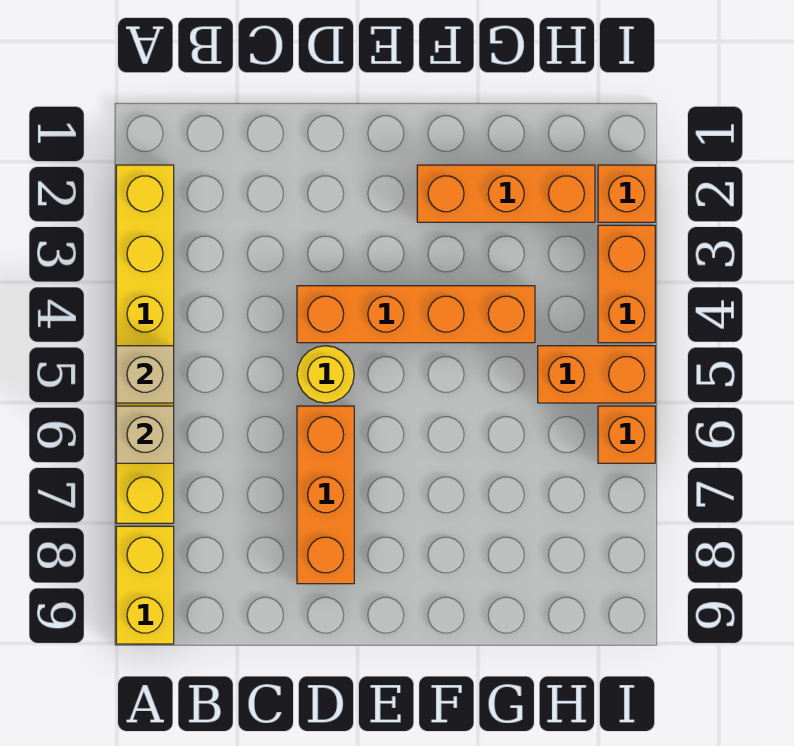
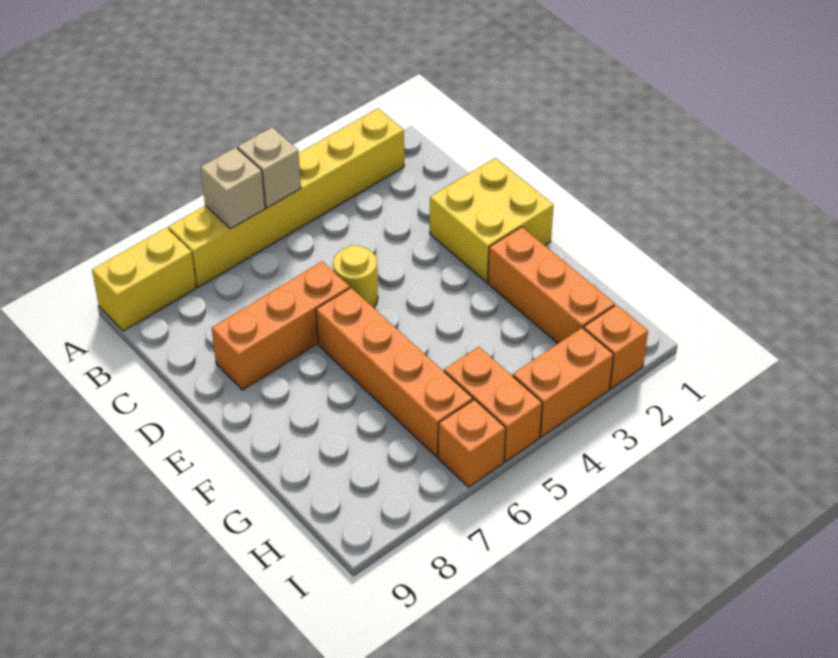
none -> yellow 2x2 brick [430,158,554,282]
orange 1x4 brick [297,286,535,343] -> orange 1x4 brick moved to [316,288,473,457]

